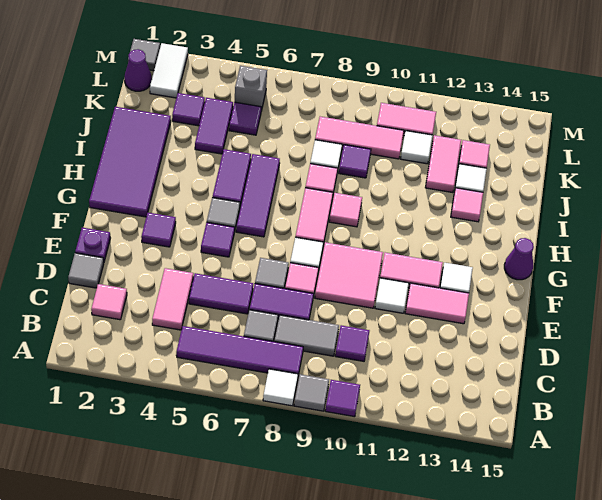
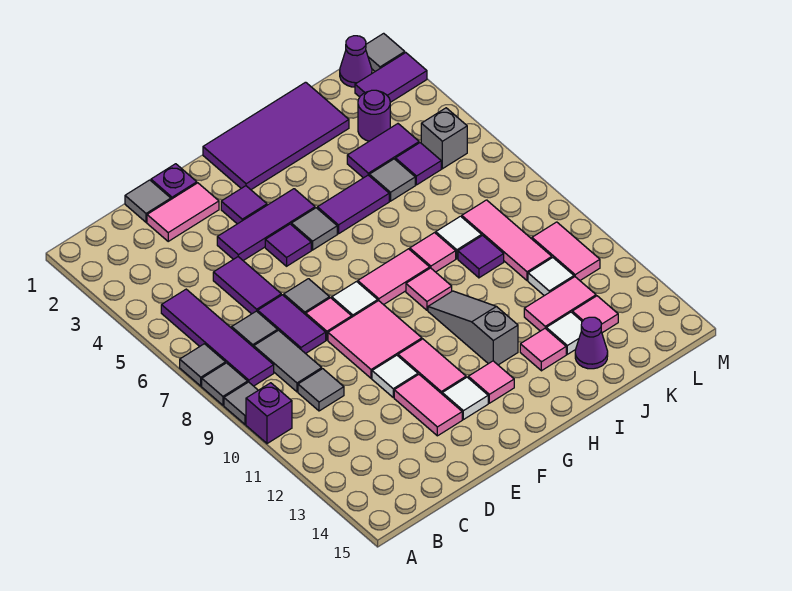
none -> grey 1x1 tile [180,344,226,386]
white 1x1 tile [263,369,298,406] -> grey 1x1 tile [202,363,248,405]
purple 1x1 tile [325,380,360,417] -> purple 1x1 brick [246,383,292,444]
pink 1x1 tile [91,284,127,320] -> pink 1x1 tile moved to [468,361,514,403]
pink 1x2 tile [152,268,193,330] -> pink 1x2 tile moved to [147,183,219,241]
purple 1x1 tile [335,325,369,361] -> grey 1x1 tile [298,369,344,411]
purple 1x3 tile [236,154,280,237] -> purple 1x3 tile moved to [217,189,315,261]
purple 1x1 cone [504,238,534,280] -> purple 1x1 cone moved to [575,317,608,369]
none -> grey 1x3 slope [428,291,518,365]
none -> grey 1x1 tile [369,159,415,201]
purple 1x1 tile [172,93,205,126] -> purple 1x1 round brick [358,90,390,141]
white 1x2 tile [150,43,188,98] -> purple 1x2 tile [355,53,427,102]

